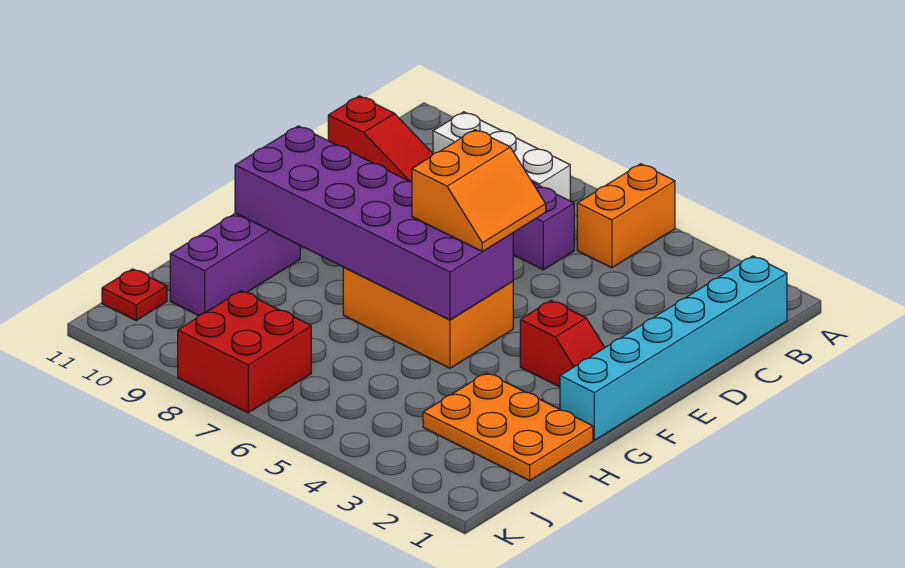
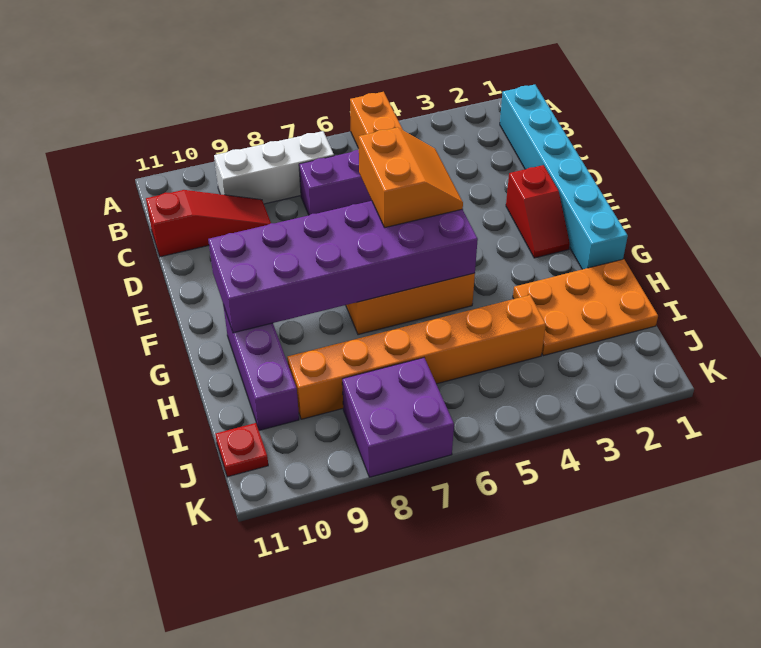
red 1x2 slope [520,301,605,387] -> red 1x2 slope turned to [506,165,570,258]
none -> orange 1x6 brick [287,295,546,419]
red 2x2 brick [178,291,311,413] -> purple 2x2 brick [342,358,454,477]

